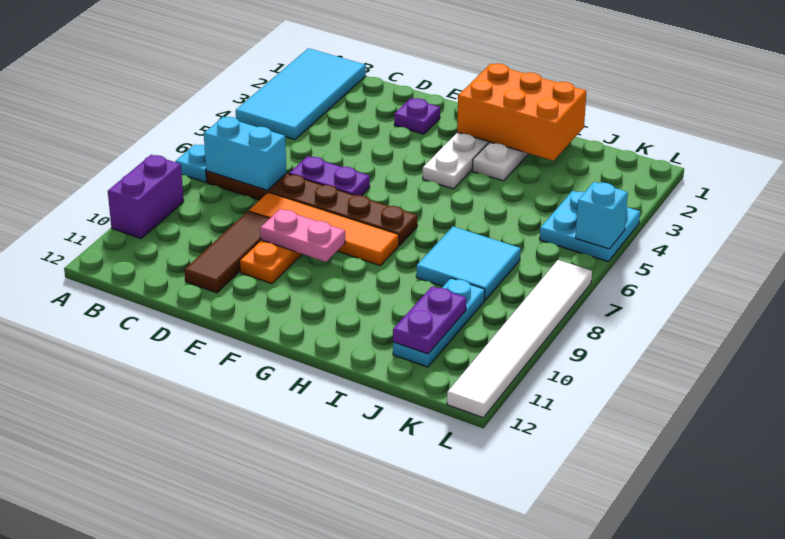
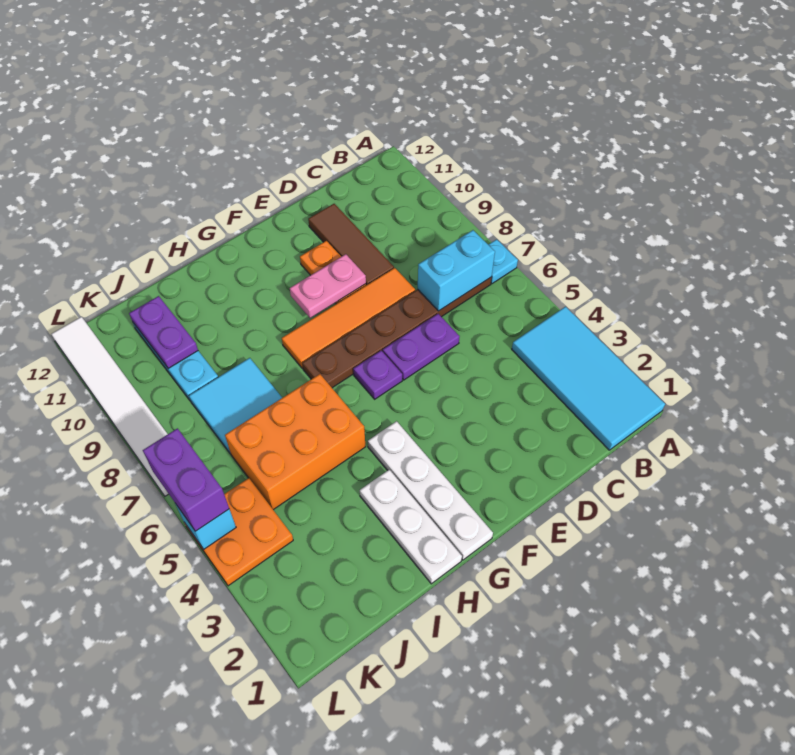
purple 1x2 brick [108,155,184,238] -> purple 1x2 brick moved to [143,428,229,531]
purple 1x1 plate [394,98,440,134] -> purple 1x1 plate moved to [353,351,402,399]
orange 2x3 brick [457,63,586,161] -> orange 2x3 brick moved to [225,374,366,510]
cyan 2x2 plate [540,191,640,261] -> orange 2x2 plate [185,478,293,586]

